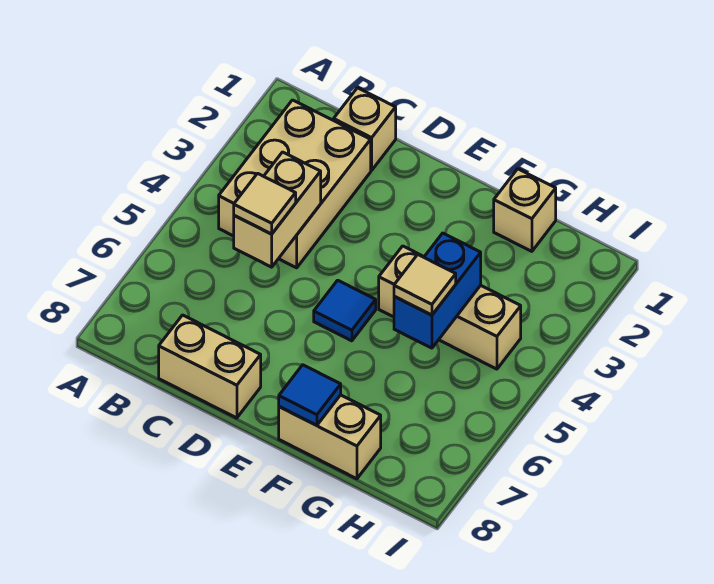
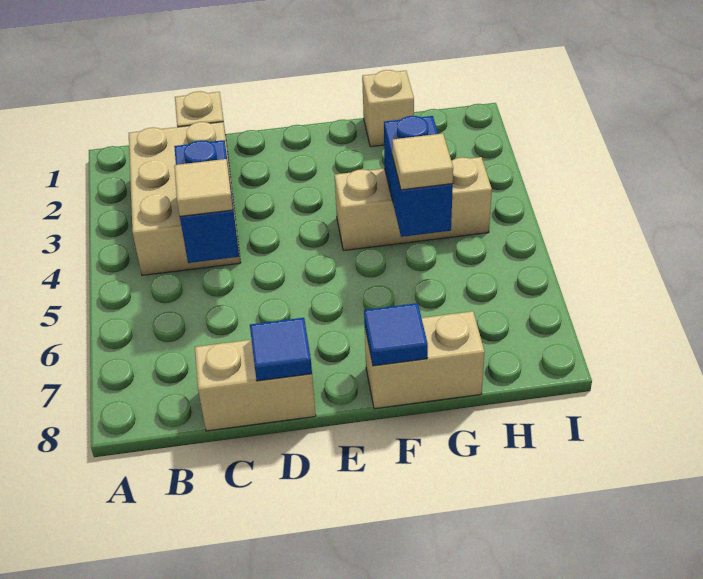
tan 1x2 brick [234,152,321,267] -> blue 1x2 brick [174,140,239,263]
blue 1x1 tile [314,280,376,341] -> blue 1x1 tile moved to [250,318,312,381]

